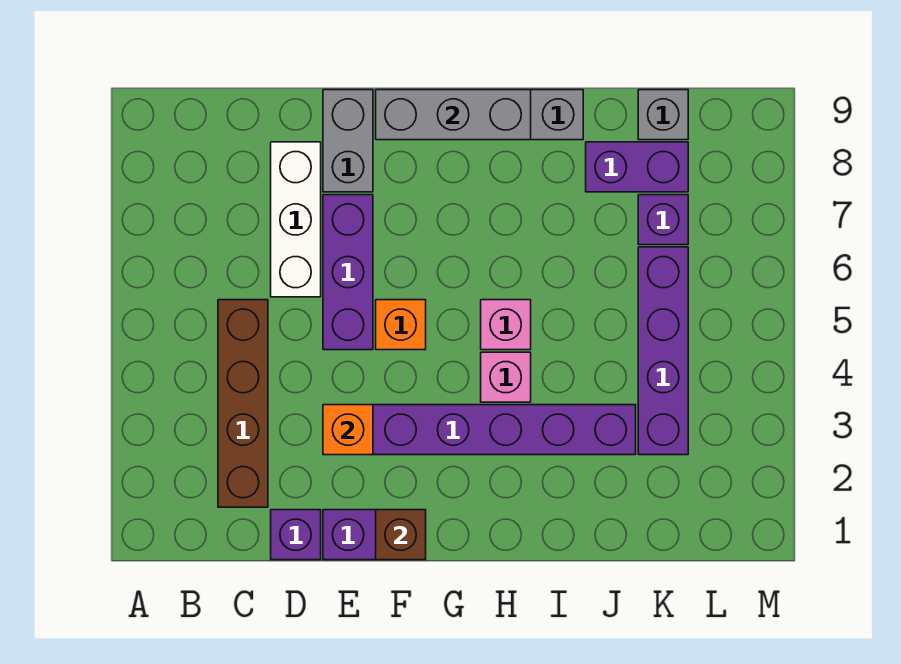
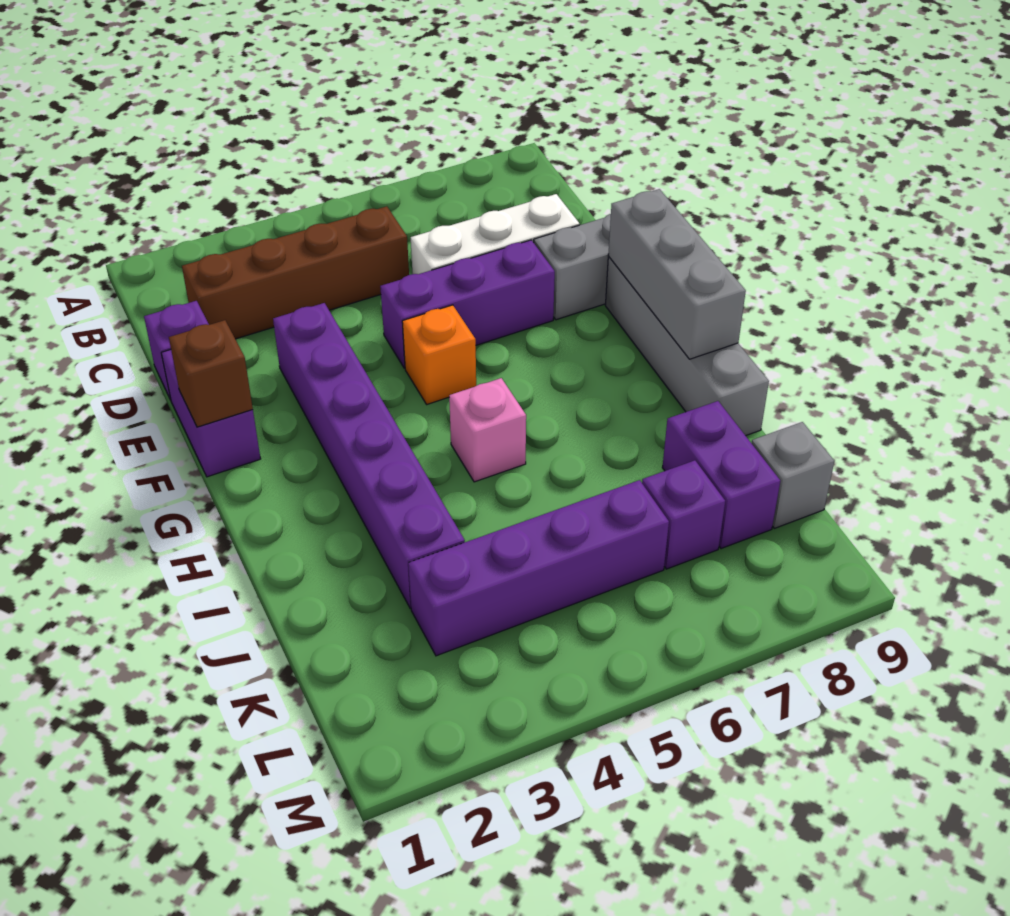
orange 1x1 brick [323,405,373,455] -> none
pink 1x1 brick [481,352,531,402] -> none

